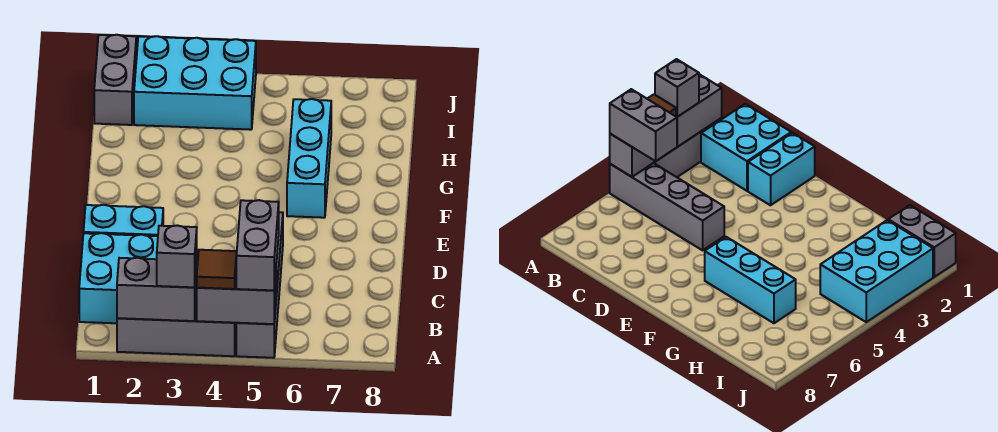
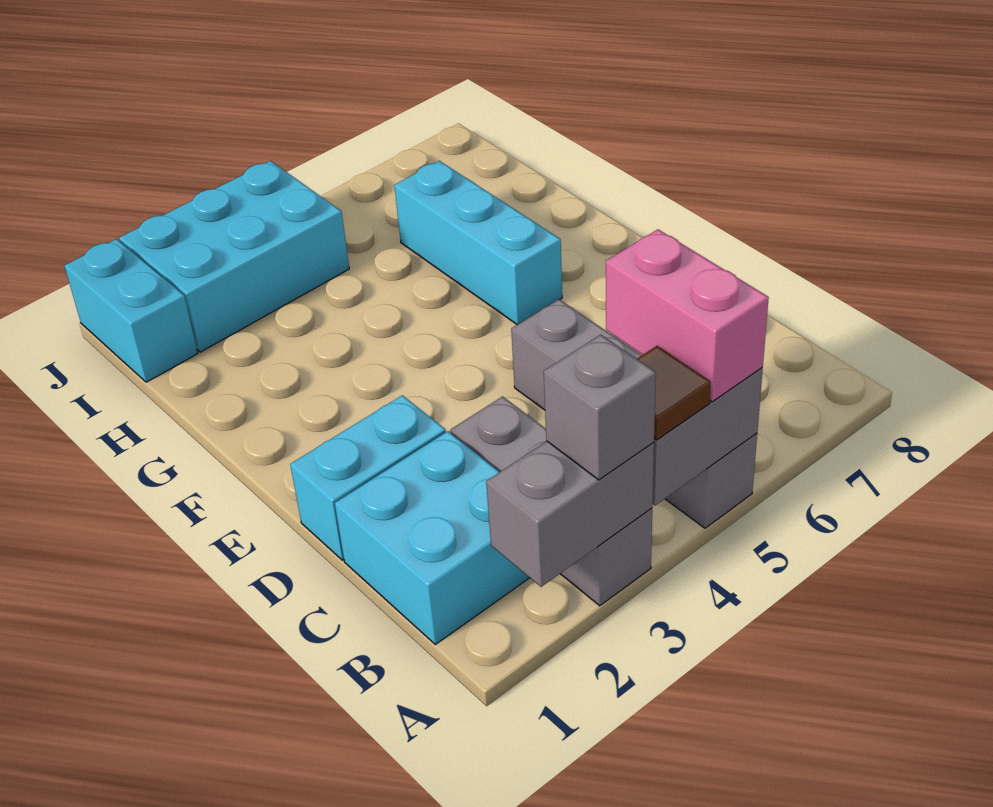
grey 1x3 brick [117,298,236,356] -> grey 1x3 brick turned to [451,397,652,606]
grey 1x2 brick [236,200,279,290] -> pink 1x2 brick [606,229,769,402]
grey 1x2 brick [94,35,136,125] -> cyan 1x2 brick [64,239,198,382]

